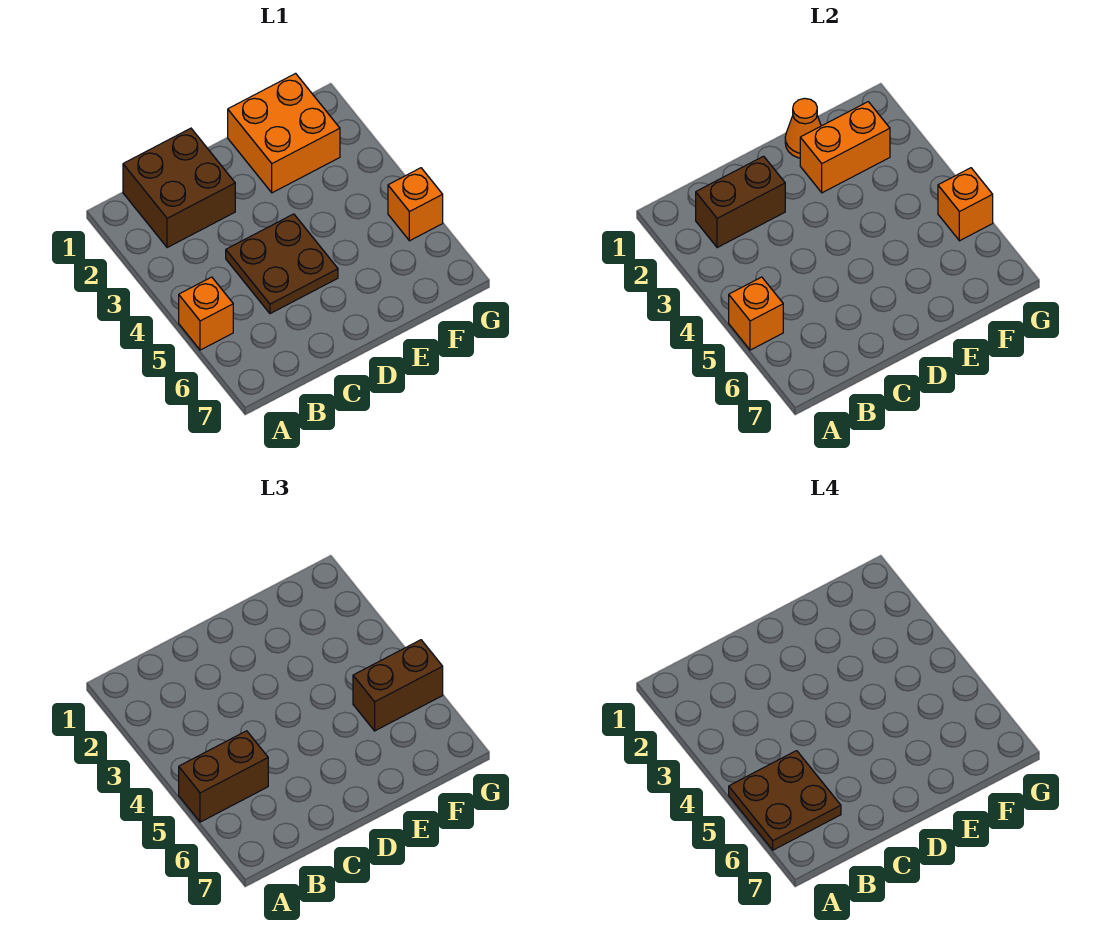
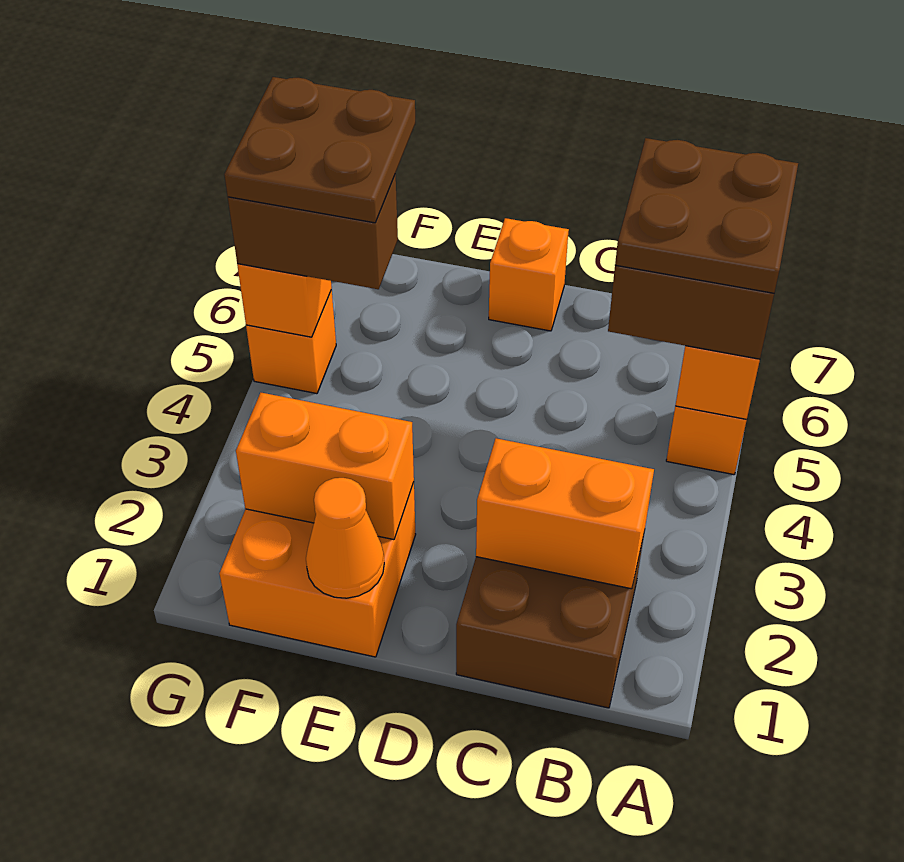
brown 1x2 brick [696,156,785,248] -> orange 1x2 brick [476,438,654,589]
brown 2x2 plate [226,214,338,314] -> brown 2x2 plate moved to [224,77,415,223]
none -> orange 1x1 brick [489,218,569,331]

